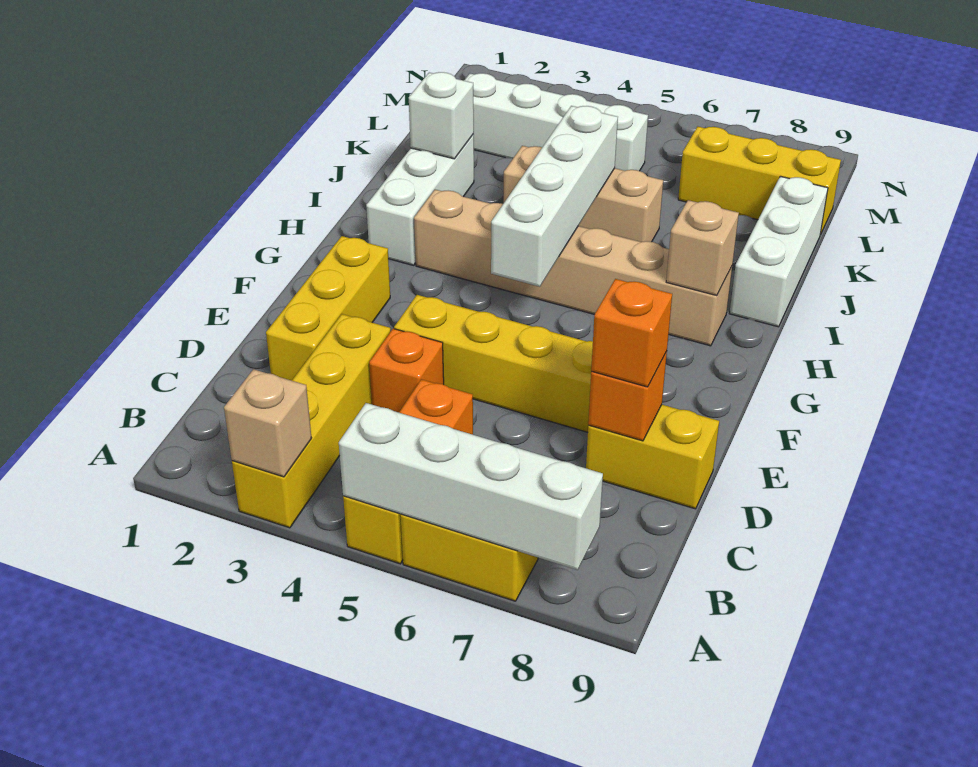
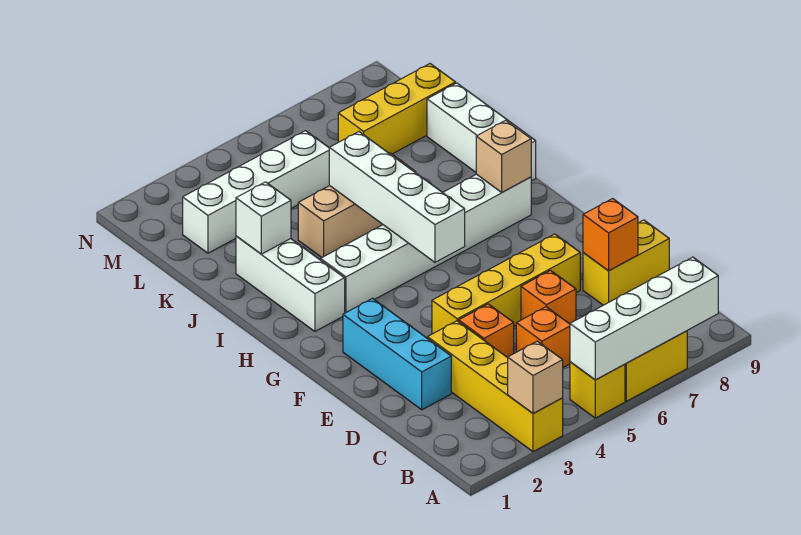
yellow 1x3 brick [266,236,390,381] -> cyan 1x3 brick [343,299,451,410]
orange 1x1 brick [591,279,672,387] -> orange 1x1 brick moved to [521,270,576,324]
tan 1x6 brick [414,190,732,346] -> white 1x6 brick [321,174,531,313]

